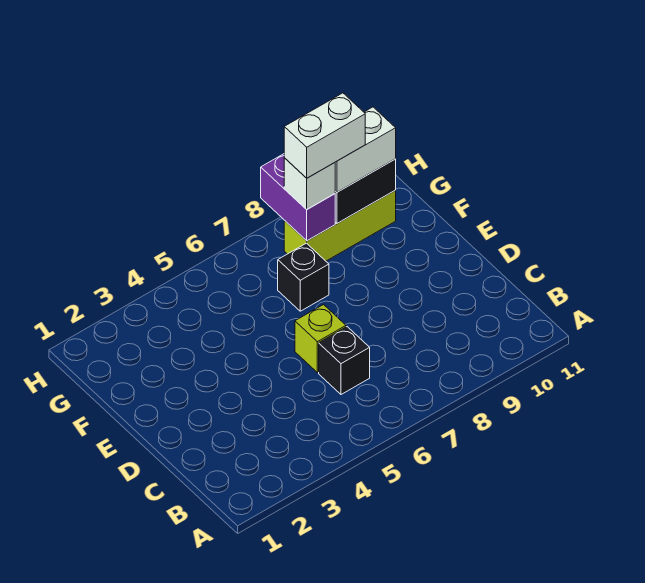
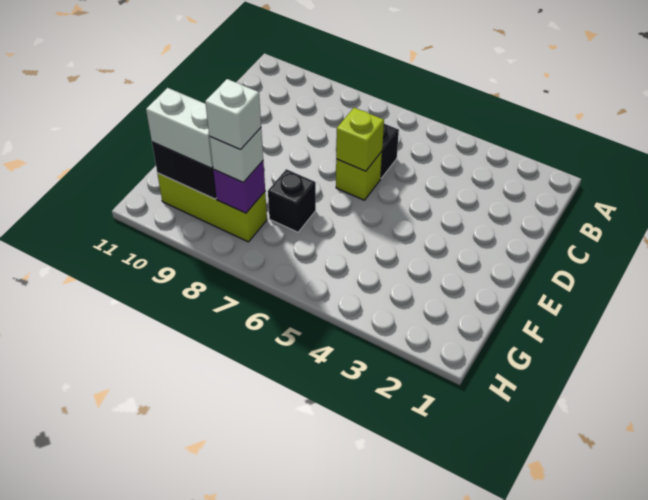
none -> lime 1x1 brick [336,108,384,171]
purple 1x2 brick [261,154,335,241] -> purple 1x1 brick [213,161,265,213]
white 1x2 brick [284,93,365,178] -> white 1x1 brick [205,79,261,150]

